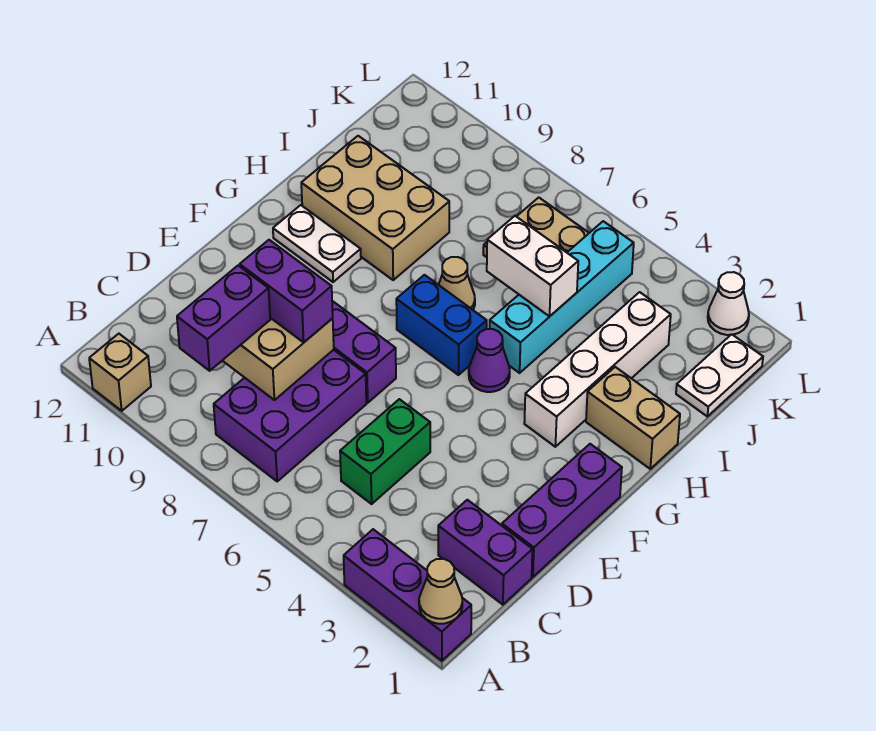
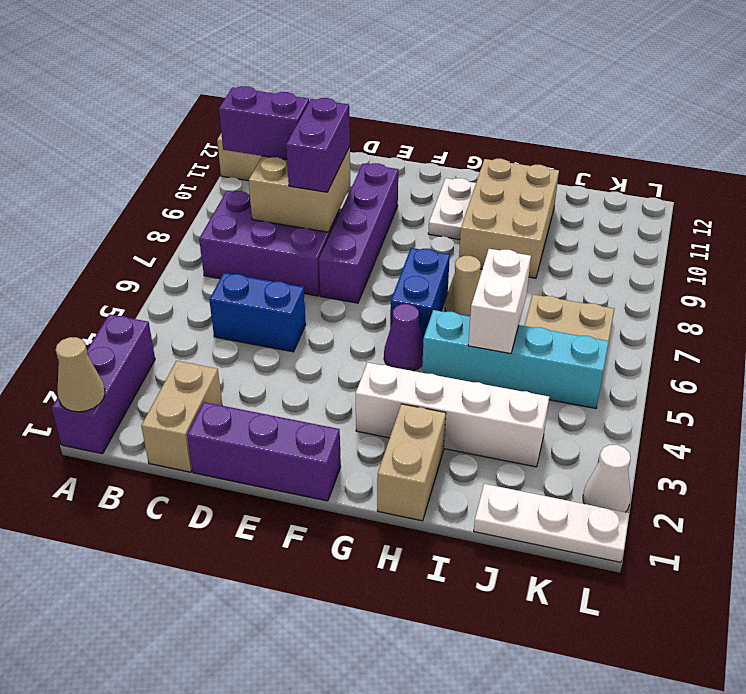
purple 1x2 brick [438,500,532,605] -> tan 1x2 brick [141,361,222,472]
green 1x2 brick [340,399,430,504] -> blue 1x2 brick [209,273,306,352]
white 1x2 plate [676,334,763,416] -> white 1x3 plate [474,484,629,562]

